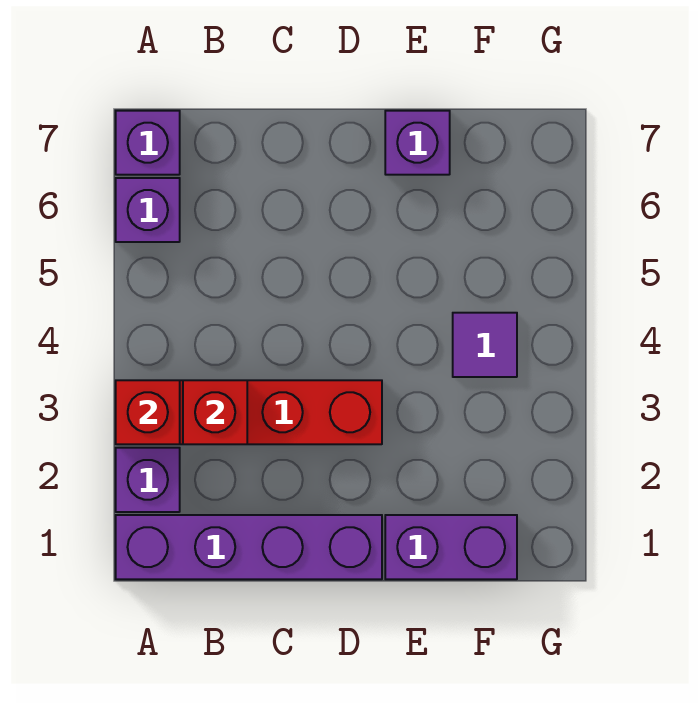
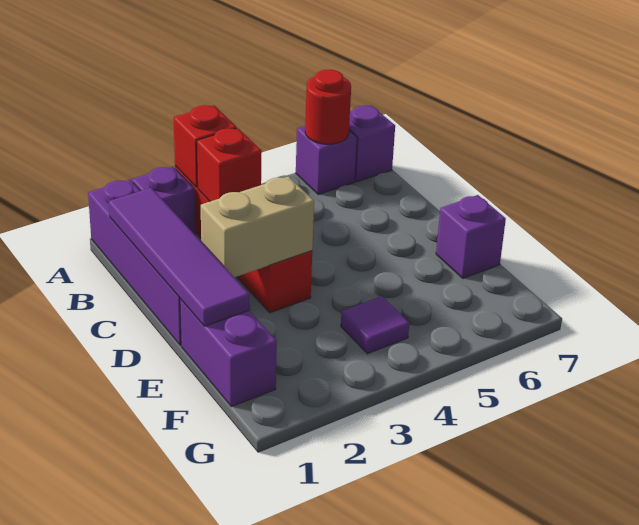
none -> red 1x1 round brick [305,70,351,144]
none -> purple 1x4 tile [109,188,249,326]
none -> tan 1x2 brick [201,176,314,277]

